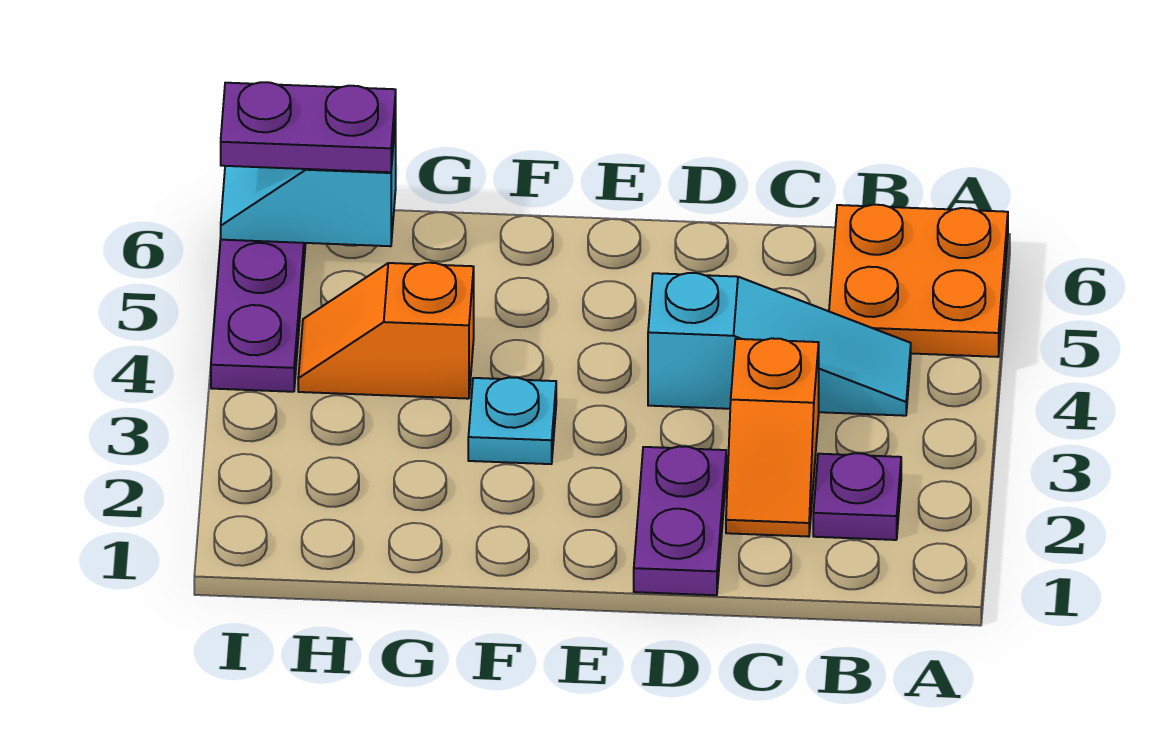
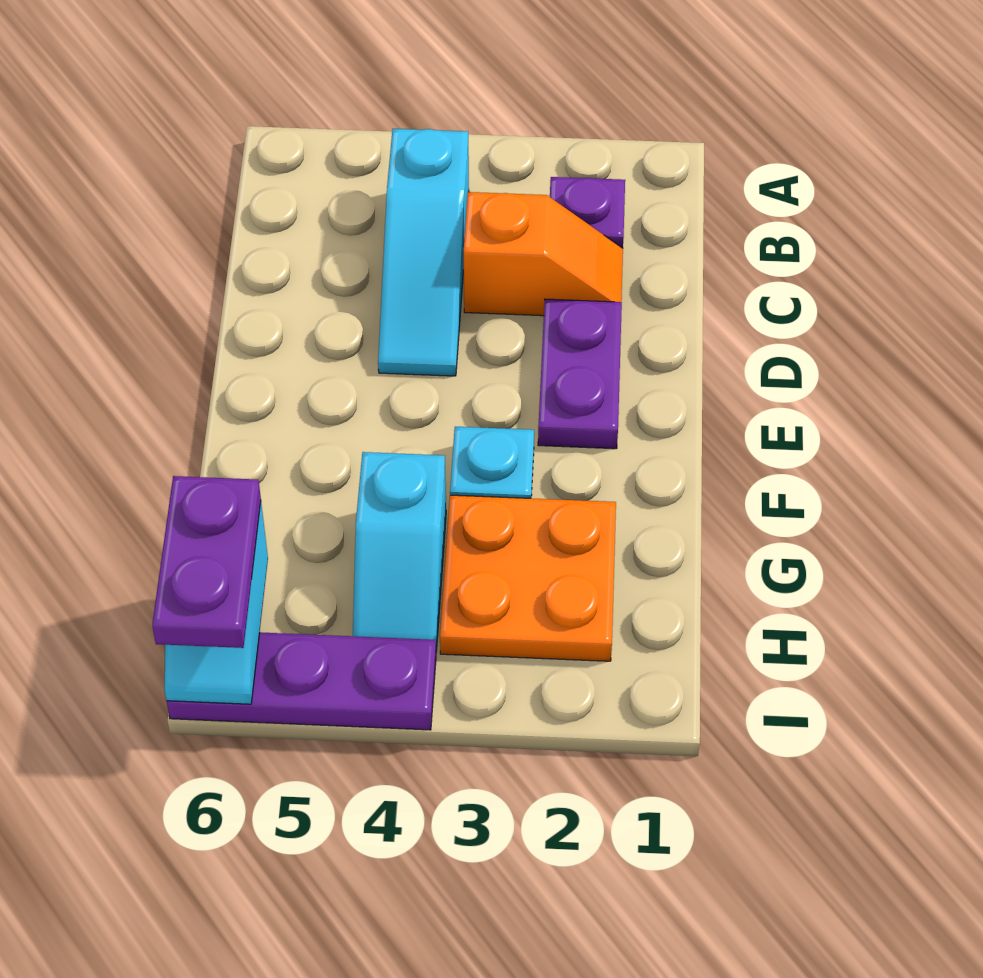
orange 2x2 plate [829,205,1008,357] -> orange 2x2 plate moved to [440,495,616,661]
cyan 1x3 slope [648,273,911,416] -> cyan 1x3 slope turned to [378,129,469,376]
purple 1x2 plate [634,446,726,595] -> purple 1x2 plate turned to [538,299,622,449]
orange 1x2 slope [298,263,474,399] -> cyan 1x2 slope [353,452,446,651]

